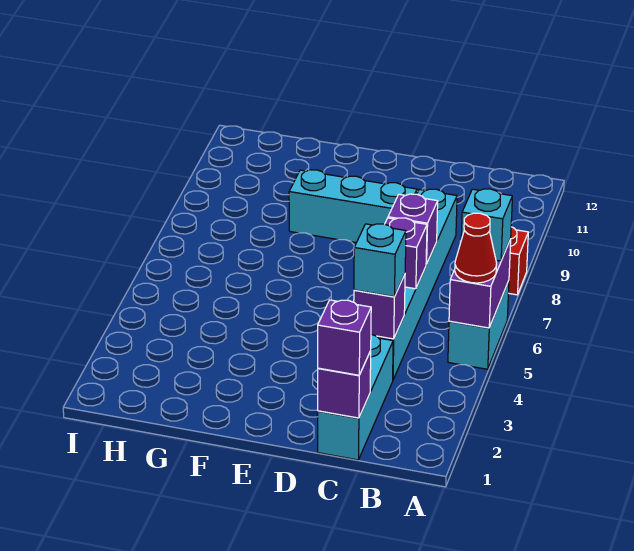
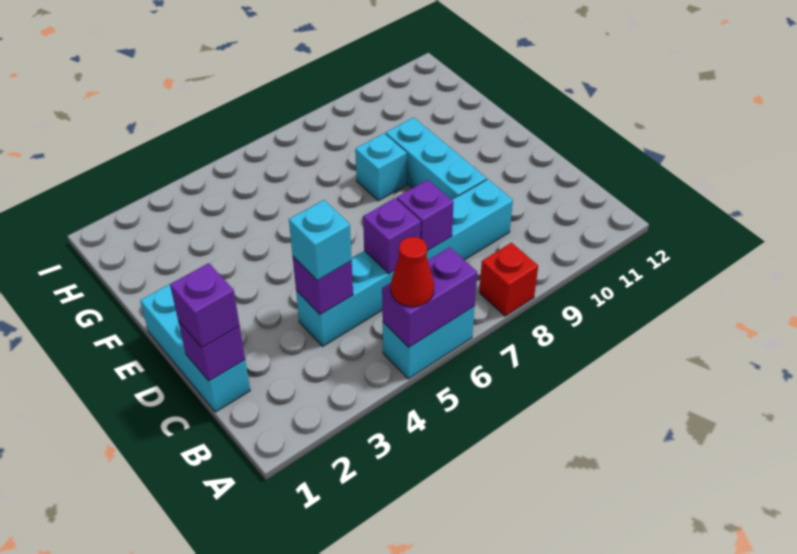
cyan 1x1 brick [461,189,512,261] -> cyan 1x1 brick moved to [355,133,407,201]
cyan 1x3 brick [318,334,393,460] -> cyan 1x3 brick turned to [140,284,250,412]

